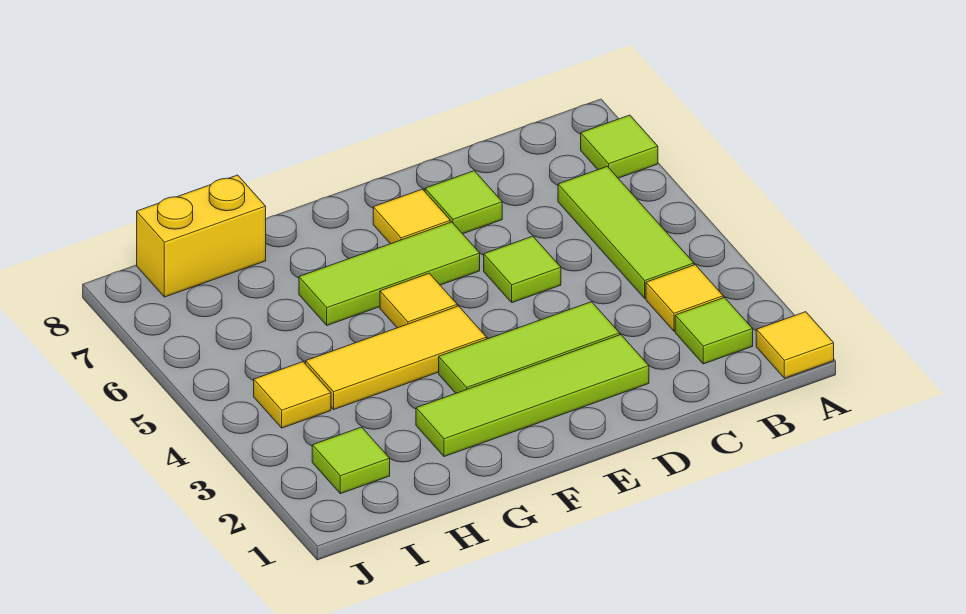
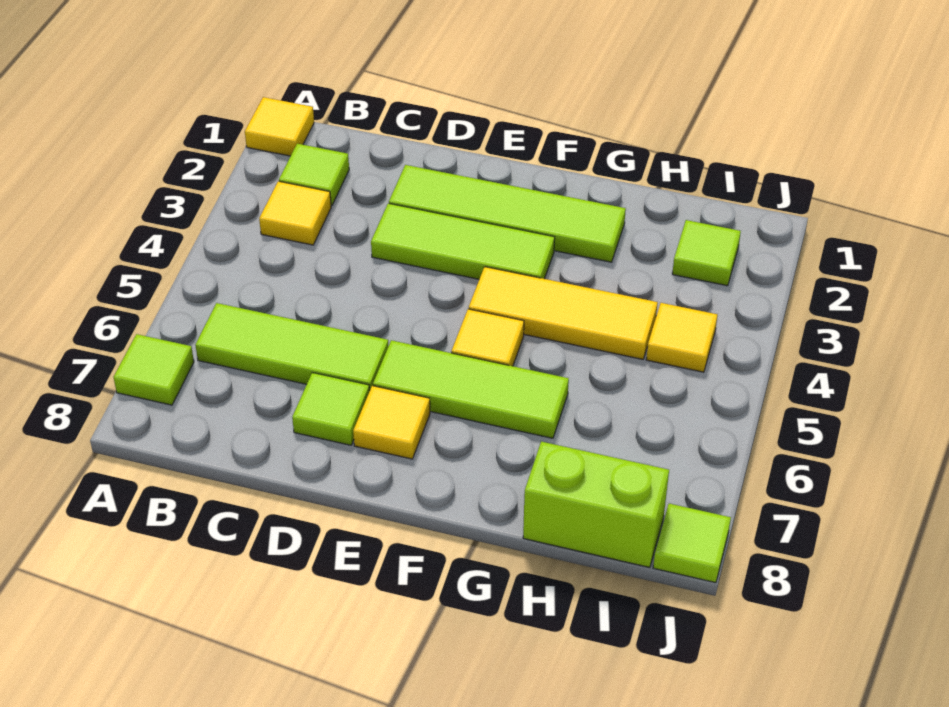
lime 1x3 tile [558,166,694,298] -> lime 1x3 tile turned to [195,303,388,391]
lime 1x1 tile [484,236,561,303] -> lime 1x1 tile moved to [653,504,731,583]
yellow 1x2 brick [137,175,266,297] -> lime 1x2 brick [523,442,669,567]

